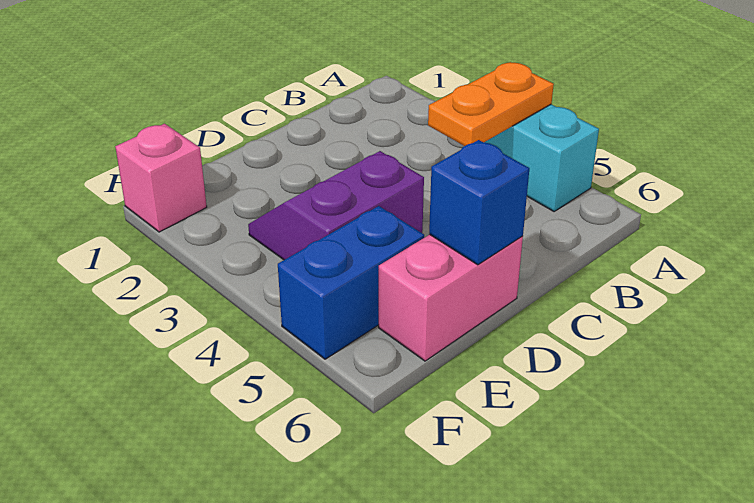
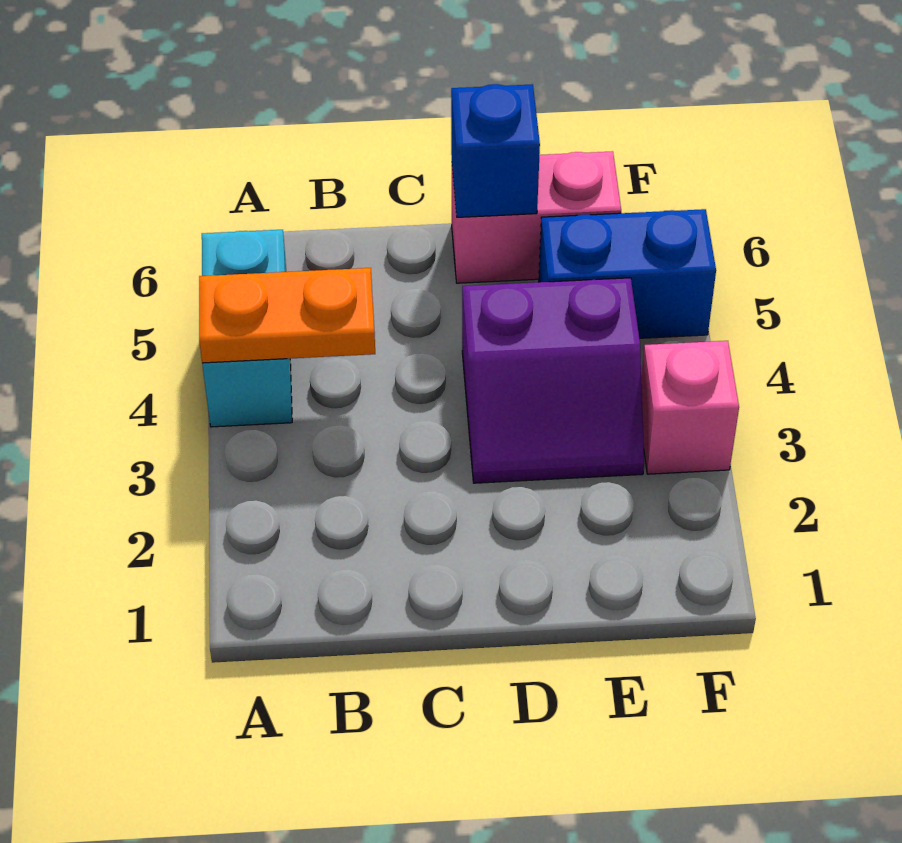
pink 1x1 brick [115,124,207,232] -> pink 1x1 brick moved to [641,341,739,474]

